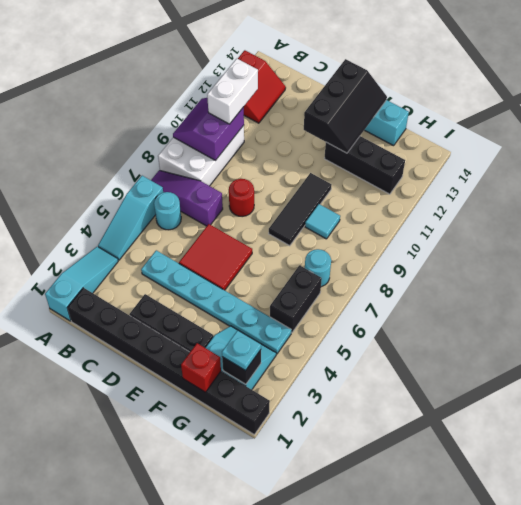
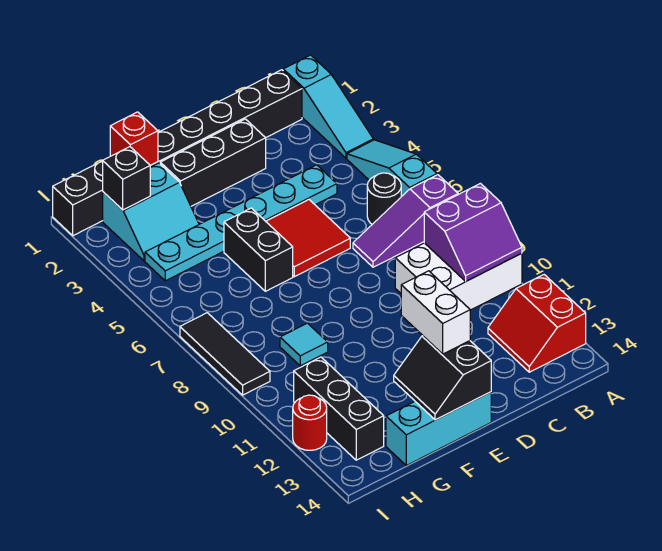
purple 1x3 slope [151,170,223,226] -> purple 1x3 slope turned to [353,175,458,267]
white 2x3 brick [158,125,244,186] -> white 2x3 brick turned to [395,243,522,310]
purple 2x2 slope [173,98,244,161] -> purple 2x2 slope turned to [424,183,522,281]
cyan 1x1 round brick [154,192,181,230] -> black 1x1 round brick [367,173,401,224]
white 1x2 brick [207,59,258,124] -> white 1x2 brick moved to [401,271,470,354]
red 1x1 round brick [229,179,254,217] -> red 1x1 round brick moved to [293,395,327,450]
black 2x3 slope [304,59,387,153] -> black 2x2 slope [394,336,491,420]
black 1x3 tile [269,173,331,246] -> black 1x3 tile moved to [180,313,270,395]
black 1x3 brick [324,136,405,194] -> black 1x3 brick turned to [294,357,384,460]
cyan 1x1 plate [222,330,261,371] -> none
black 1x2 brick [270,265,322,333] -> black 1x2 brick moved to [224,208,293,291]
cyan 1x1 round brick [305,249,331,287] -> none

